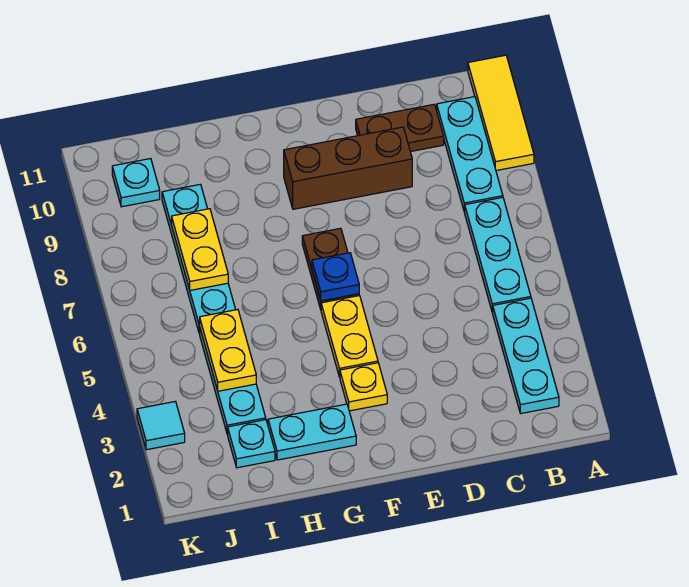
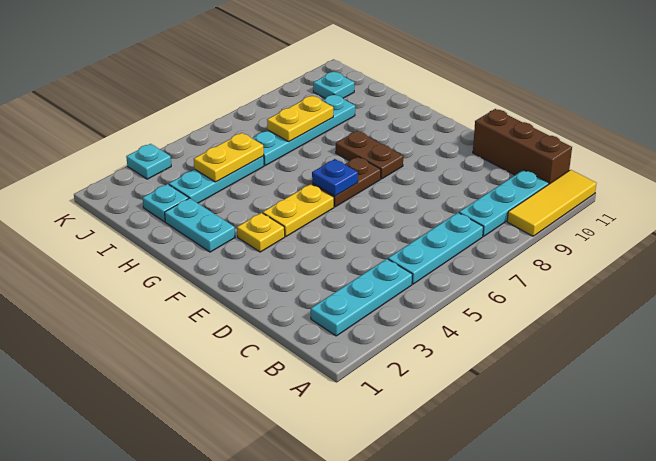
brown 1x2 plate [356,104,444,152] -> brown 1x2 plate moved to [336,131,403,179]
brown 1x3 brick [284,127,412,209] -> brown 1x3 brick moved to [473,109,572,184]
cyan 1x1 tile [137,402,185,450] -> cyan 1x1 plate [126,144,171,179]

